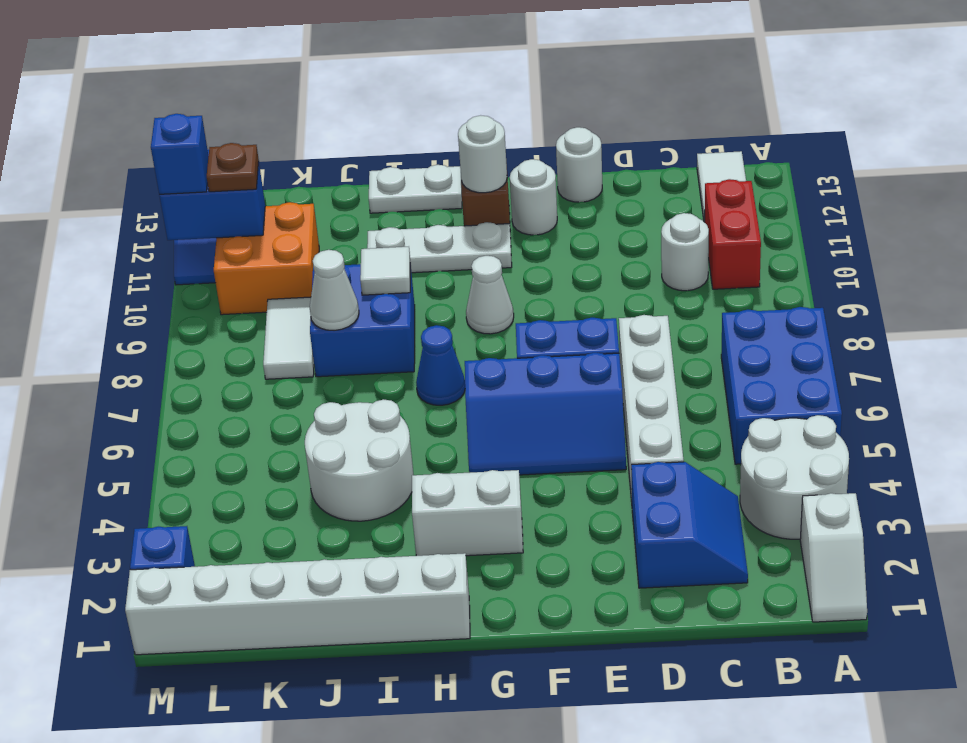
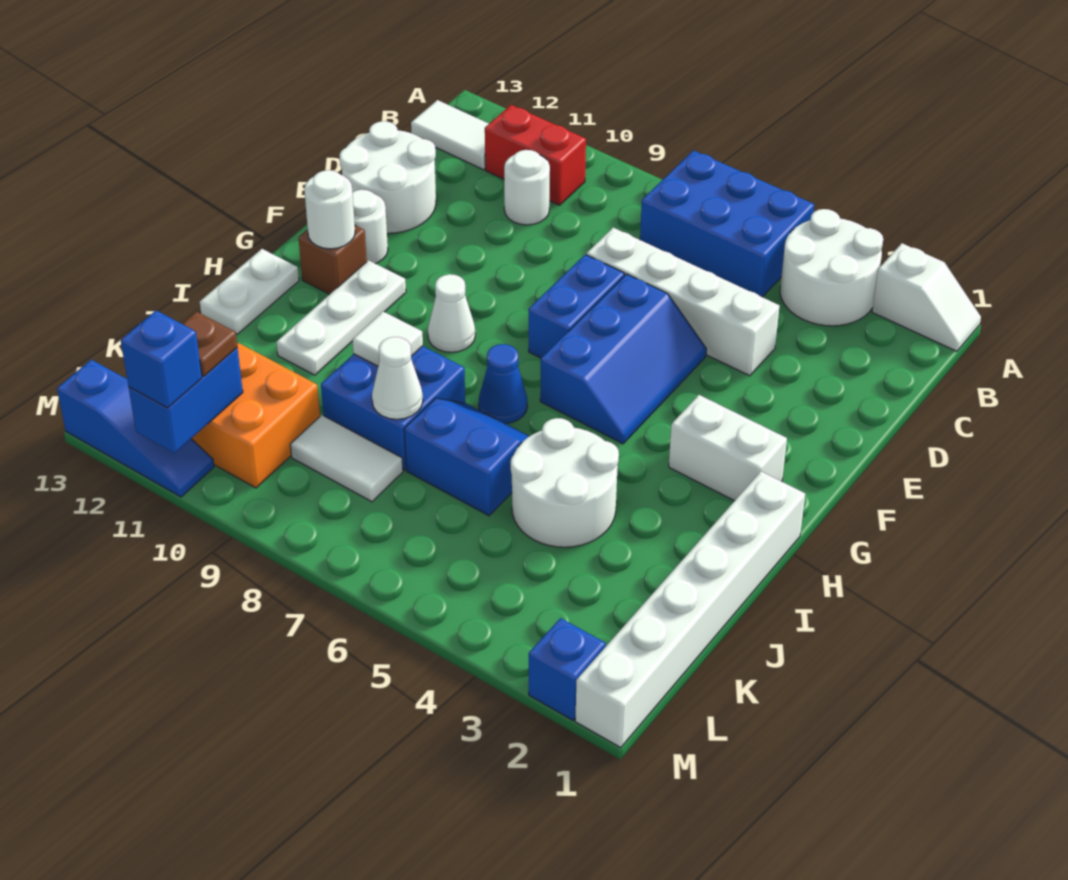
blue 2x2 slope [631,462,748,588] -> blue 2x2 slope moved to [404,398,529,516]
white 1x1 round brick [556,127,602,202] -> white 2x2 round brick [339,121,436,233]
white 1x2 brick [412,470,523,556] -> white 1x2 brick turned to [669,395,787,501]

